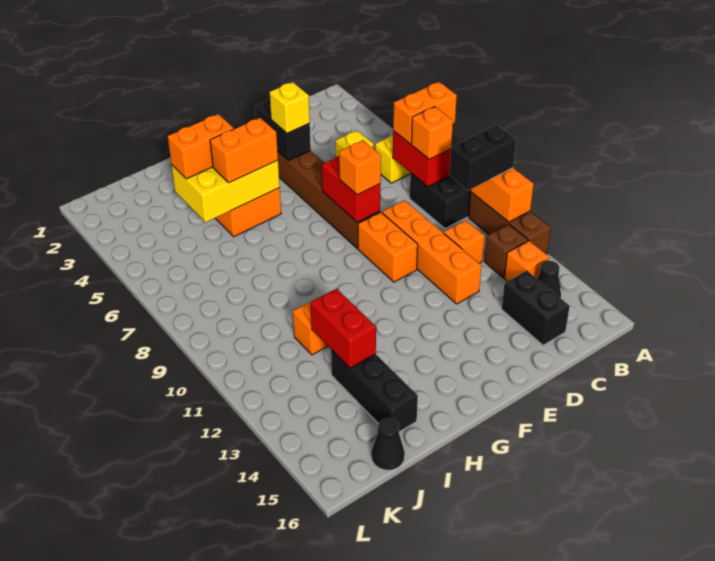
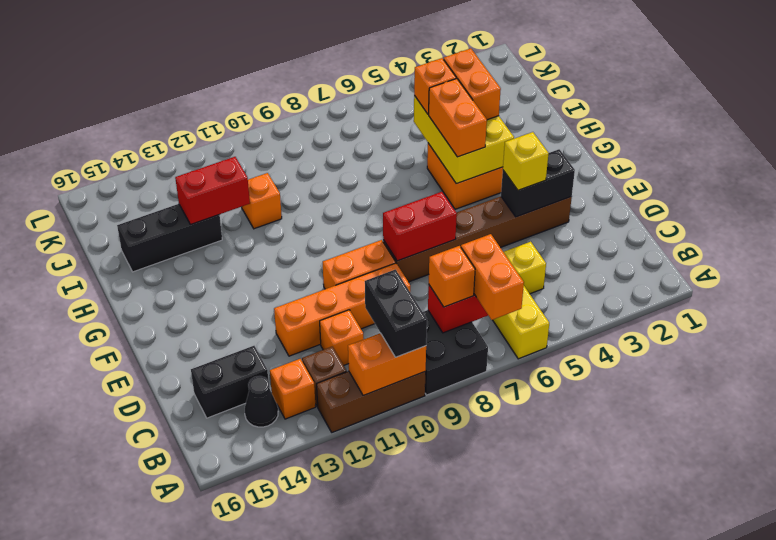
orange 1x1 brick [339,140,381,195] -> orange 1x1 brick moved to [414,58,456,114]
black 1x1 cone [371,418,405,470] -> none

